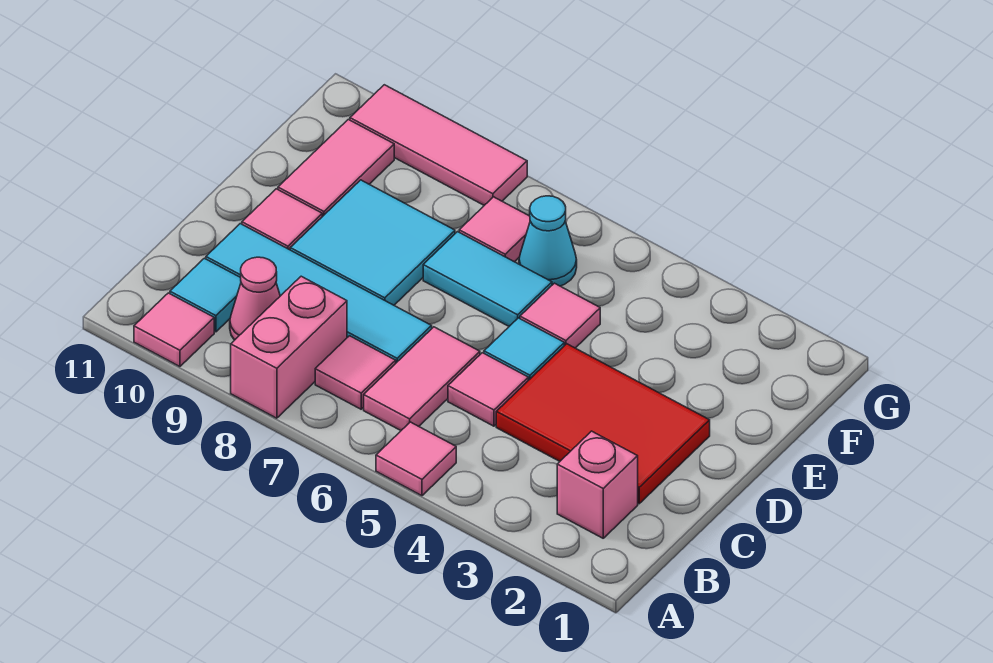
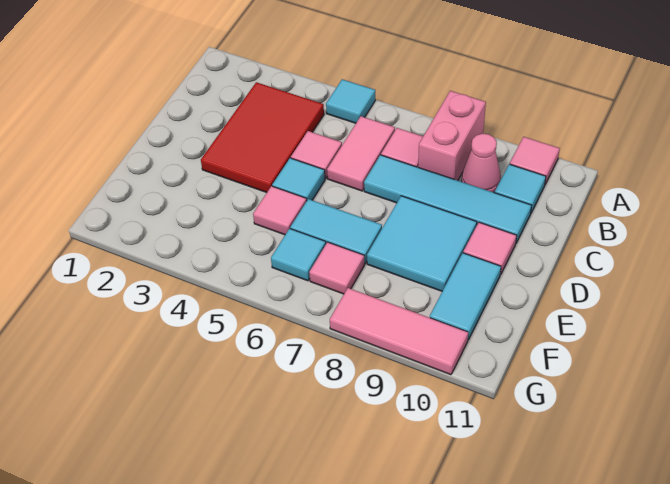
pink 1x1 tile [376,422,456,496] -> cyan 1x1 tile [326,79,375,123]
pink 1x1 brick [557,431,638,538] -> none
red 2x3 tile [496,344,710,504] -> red 2x3 tile turned to [201,82,324,192]
pink 1x2 tile [278,119,394,217] -> cyan 1x2 tile [430,253,501,340]
cyan 1x1 cone [519,196,577,286] -> cyan 1x1 tile [271,229,326,281]

